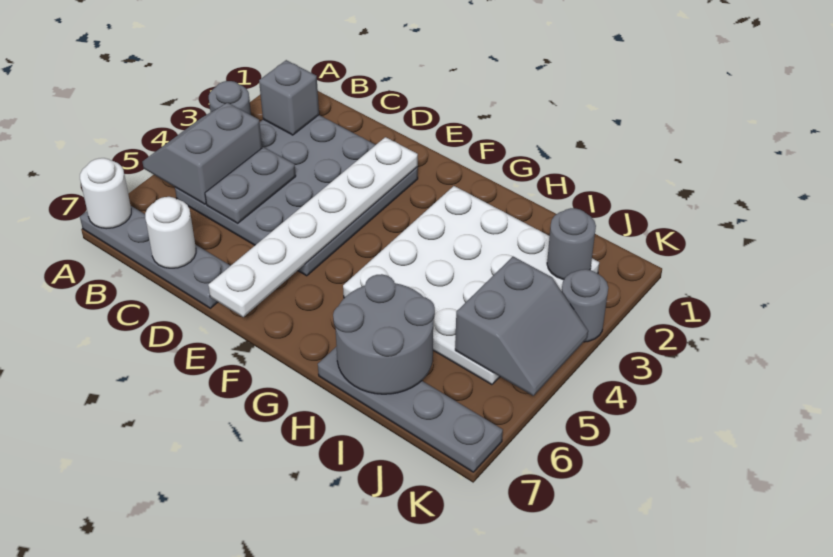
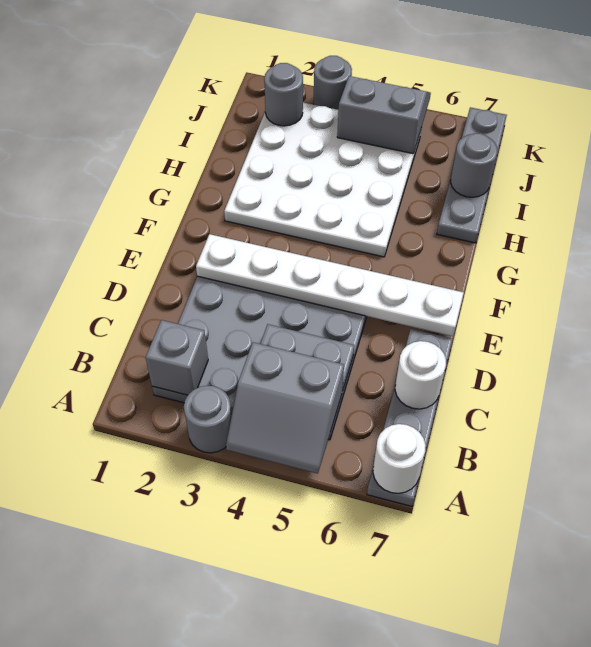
grey 2x2 round brick [333,274,435,394] -> grey 1x1 round brick [451,133,497,197]

